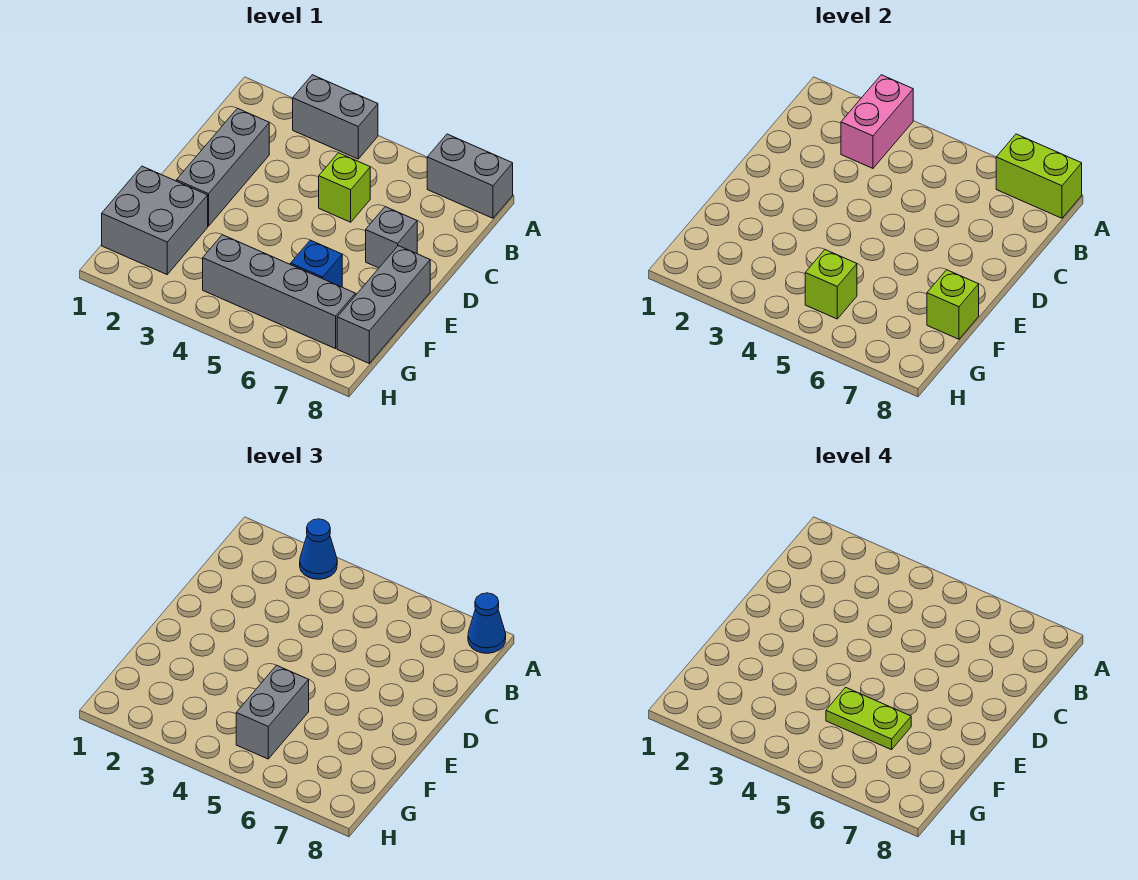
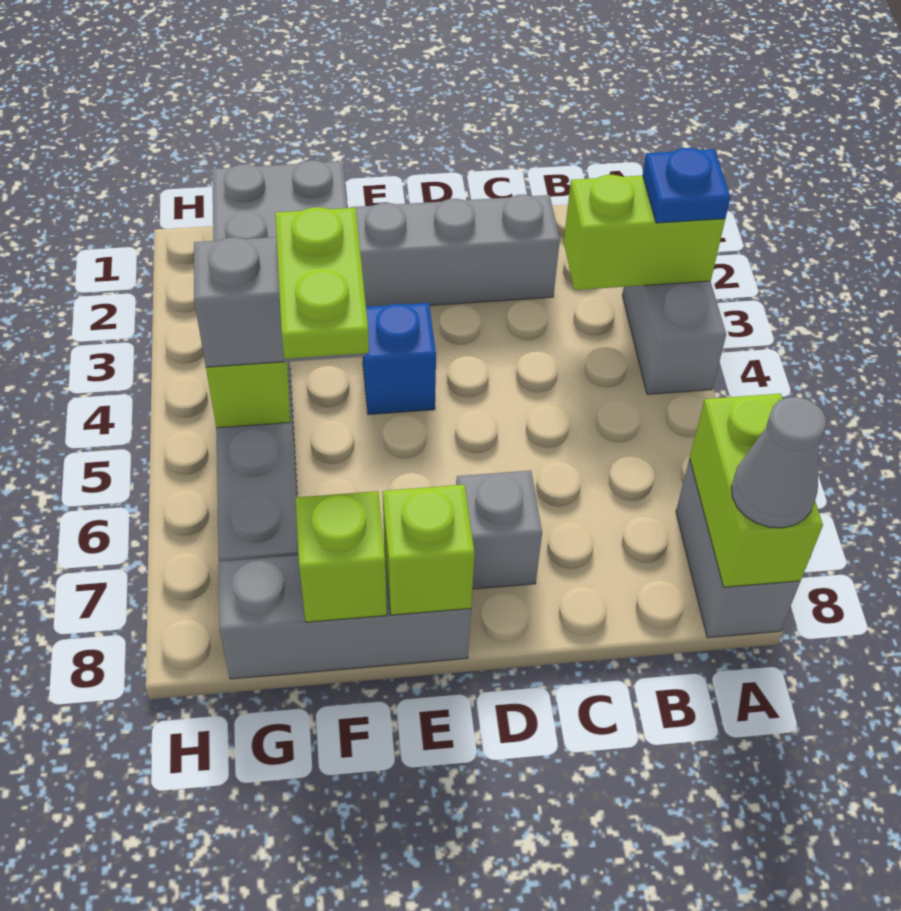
pink 1x2 brick [841,75,913,168] -> lime 1x2 brick [564,175,725,290]
blue 1x1 cone [300,519,337,579] -> blue 1x1 plate [643,148,730,223]
blue 1x1 cone [468,593,506,653] -> grey 1x1 cone [731,397,826,528]
lime 1x1 brick [319,153,370,222] -> lime 1x1 brick moved to [383,485,475,615]
blue 1x1 brick [291,240,342,287] -> blue 1x1 brick moved to [363,303,436,415]

